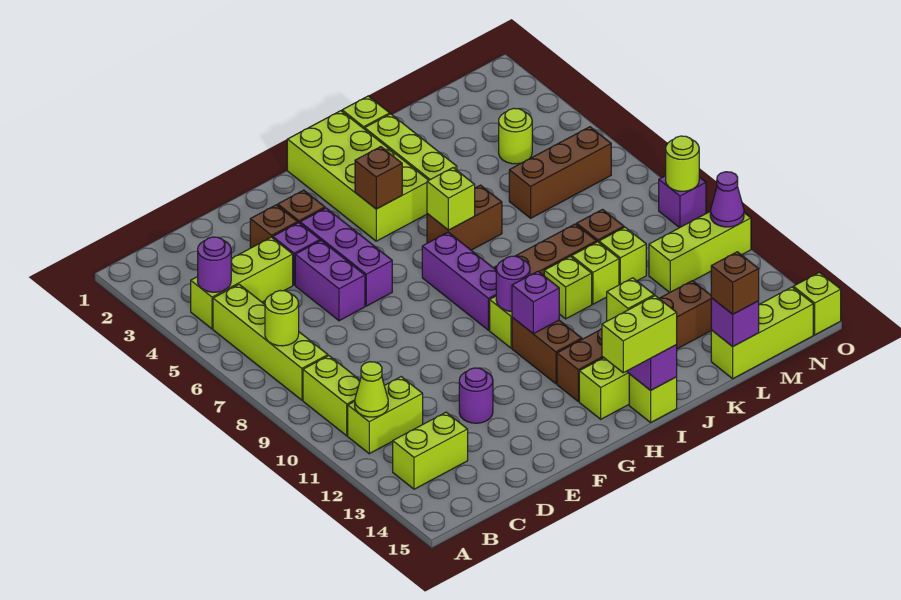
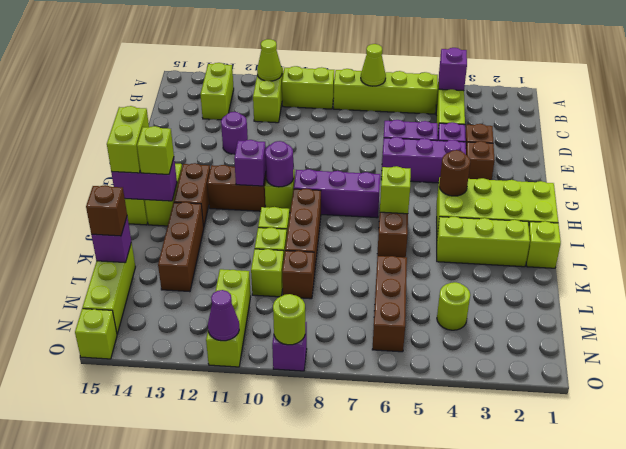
purple 1x1 round brick [198,237,231,292] -> purple 1x1 brick [439,48,467,91]
lime 1x1 round brick [265,291,299,346] -> lime 1x1 cone [361,44,386,86]
brown 1x1 brick [355,147,402,209] -> brown 1x1 round brick [439,150,470,196]

